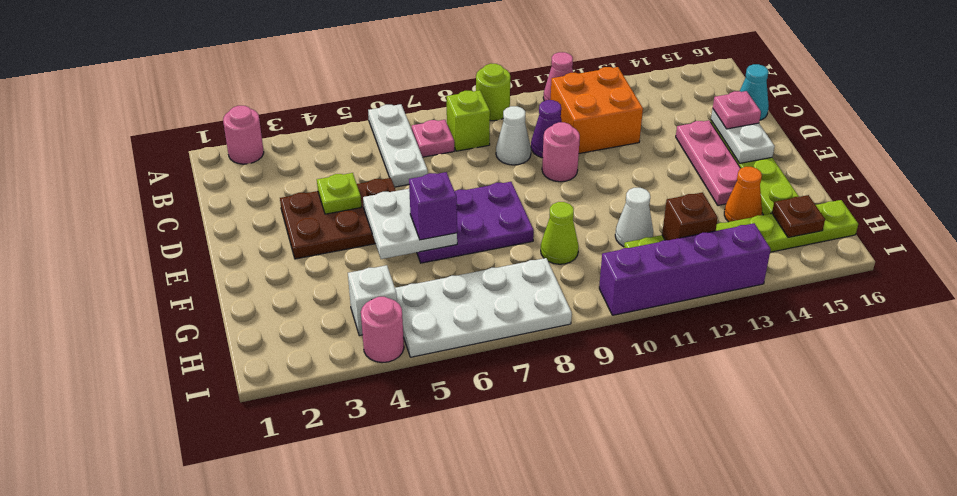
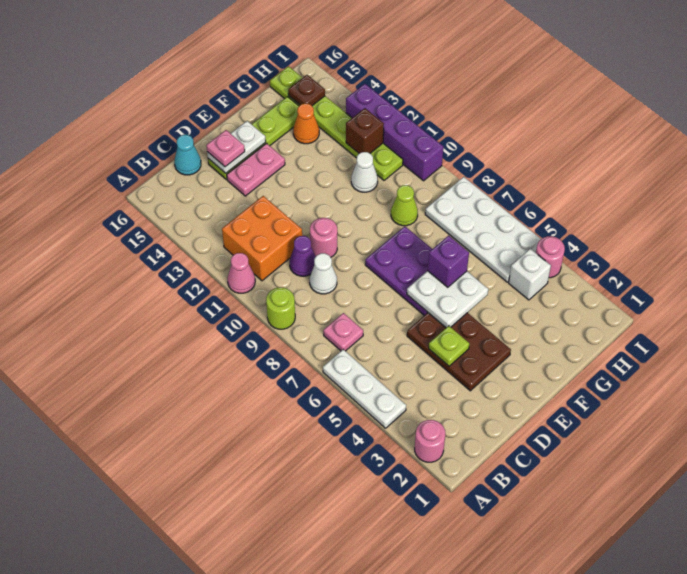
white 1x3 plate [368,104,428,187] -> white 1x3 plate turned to [323,349,406,428]
lime 1x1 brick [447,90,490,151] -> none
pink 1x3 plate [676,120,741,205] -> pink 1x2 plate [227,143,285,196]

